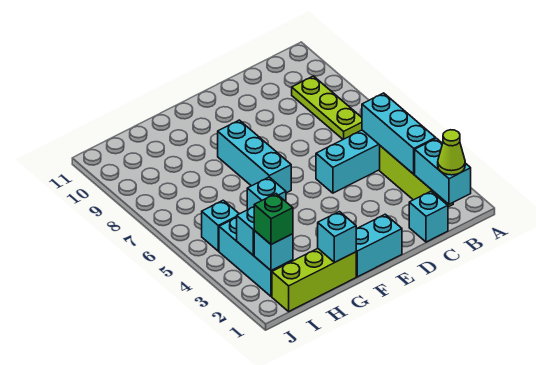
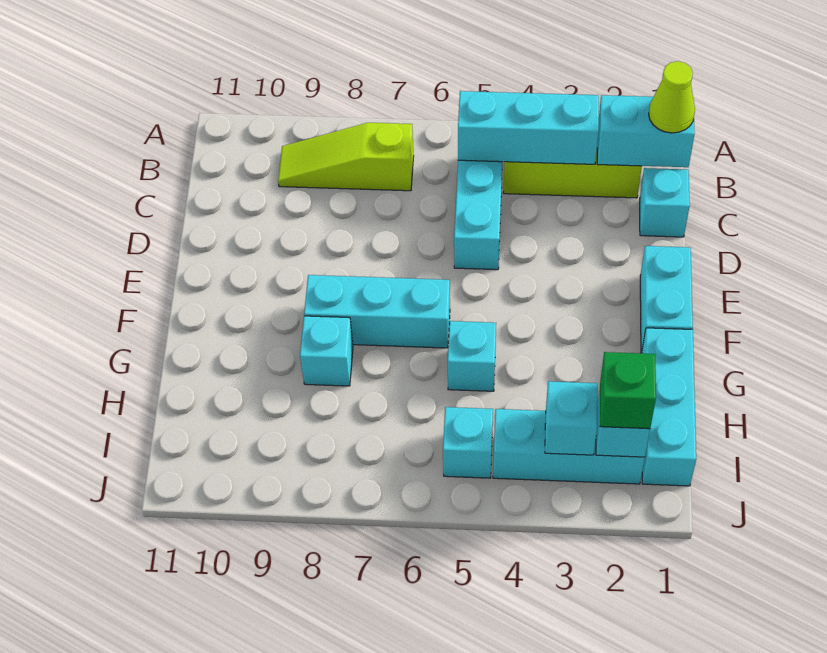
lime 1x3 plate [292,76,362,139] -> lime 1x3 slope [278,123,413,191]
lime 1x3 brick [272,249,356,311] -> cyan 1x3 brick [642,328,696,486]
cyan 1x1 brick [318,212,356,263] -> cyan 1x1 brick moved to [300,316,353,386]

